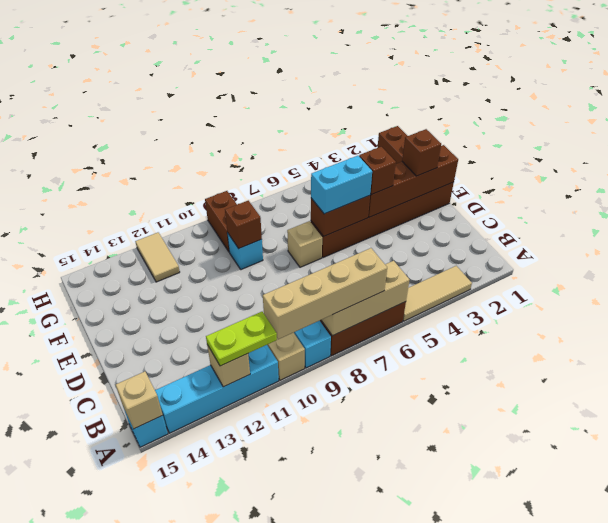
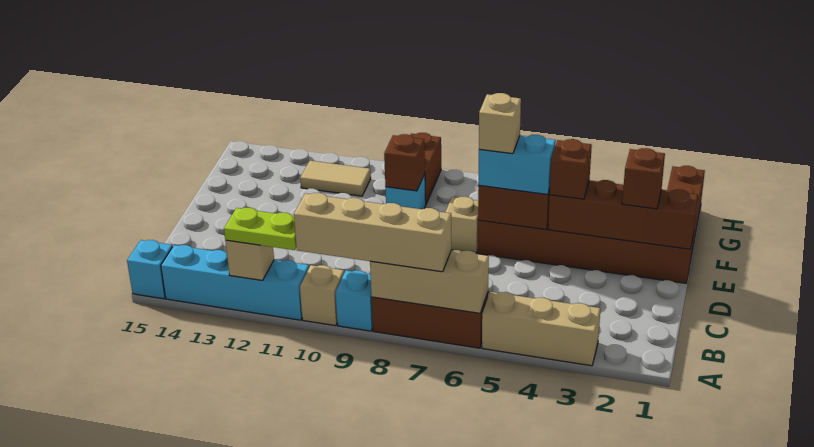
tan 1x3 tile [403,266,472,321] -> tan 1x3 brick [482,292,601,366]
tan 1x1 brick [116,372,163,429] -> tan 1x1 brick moved to [479,93,521,154]
tan 1x2 tile [135,233,180,282] -> tan 1x2 tile turned to [300,161,371,196]

